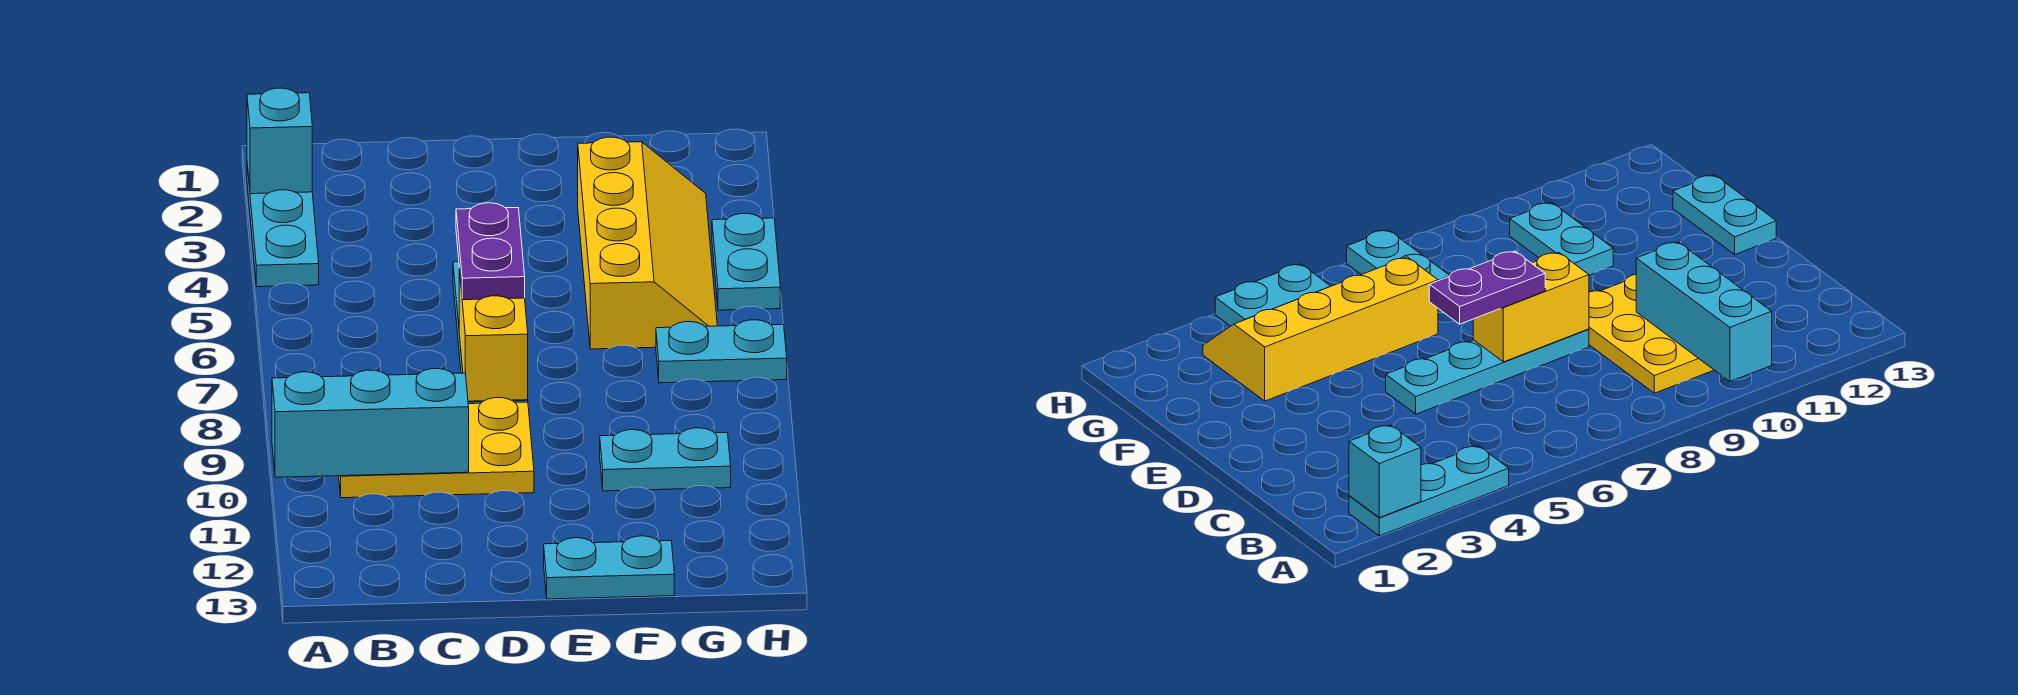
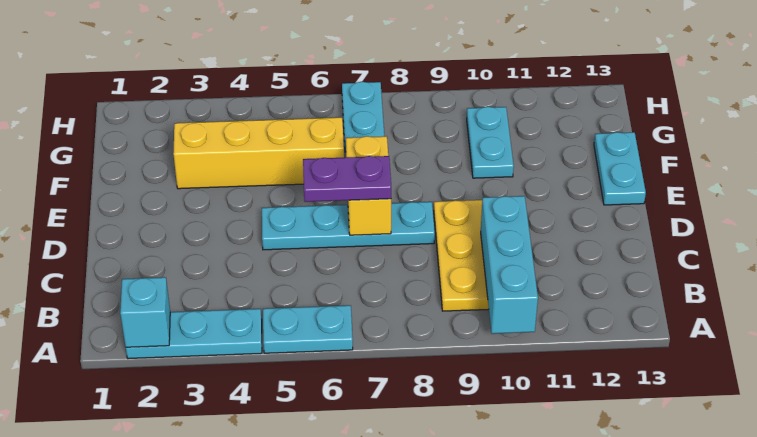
yellow 1x2 brick [459,269,528,401] -> yellow 1x2 brick turned to [346,136,391,235]
cyan 1x2 plate [712,213,780,310] -> cyan 1x2 plate moved to [263,305,353,353]

